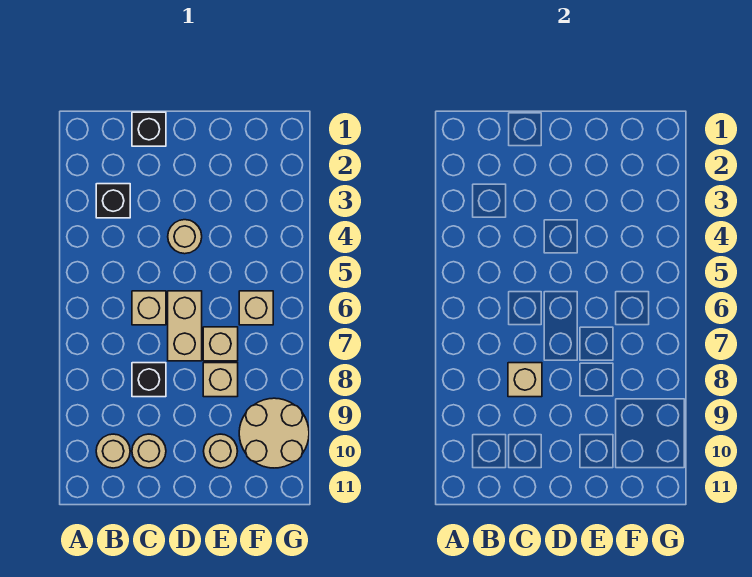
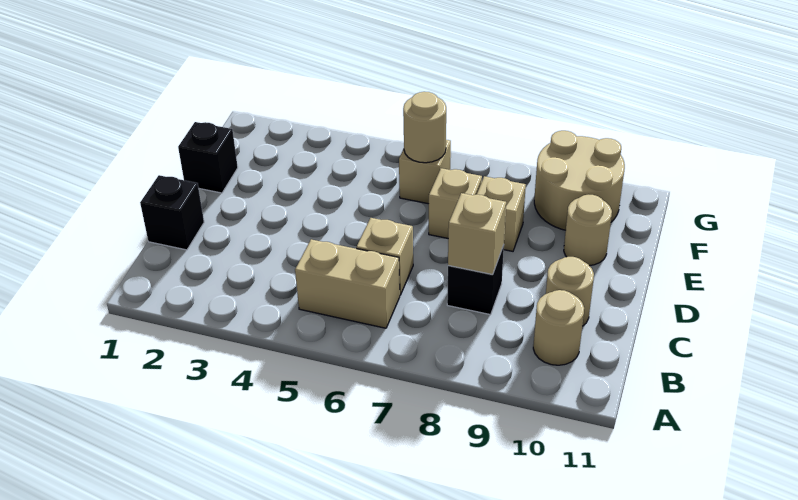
black 1x1 brick [96,184,130,218] -> black 1x1 brick moved to [178,122,238,193]
tan 1x1 round brick [168,220,202,254] -> tan 1x1 round brick moved to [403,92,446,163]
tan 1x2 brick [168,291,202,361] -> tan 1x2 brick moved to [295,239,400,328]

